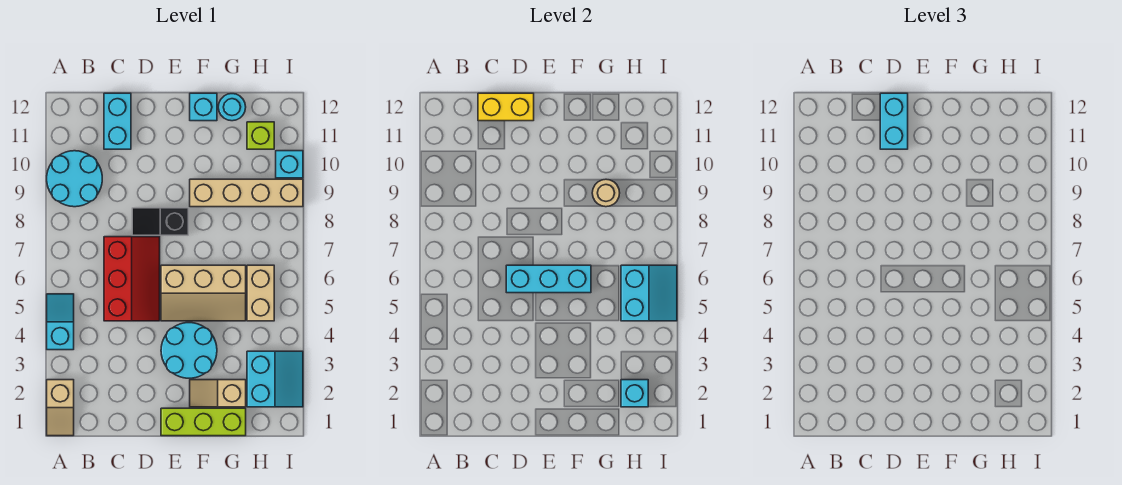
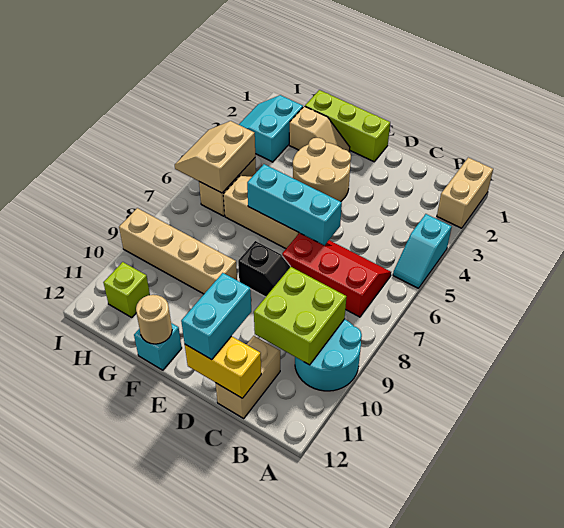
tan 1x2 slope [47,380,74,436] -> tan 1x2 brick [437,158,493,228]
none -> lime 2x2 brick [254,267,346,365]
red 2x3 slope [104,237,160,321] -> red 2x3 slope turned to [282,233,391,317]
cyan 1x2 brick [104,93,131,149] -> tan 1x2 brick [216,336,280,418]
cyan 2x2 round brick [161,323,217,378] -> tan 2x2 round brick [293,138,351,202]
tan 1x1 round brick [592,179,620,207] -> tan 1x1 round brick moved to [136,295,172,344]
cyan 1x1 round brick [218,94,246,121] -> none
cyan 1x1 brick [621,380,648,407] -> none
cyan 2x2 slope [621,265,677,321] -> tan 2x2 slope [175,121,255,193]
cyan 1x1 brick [276,151,303,178] -> none

